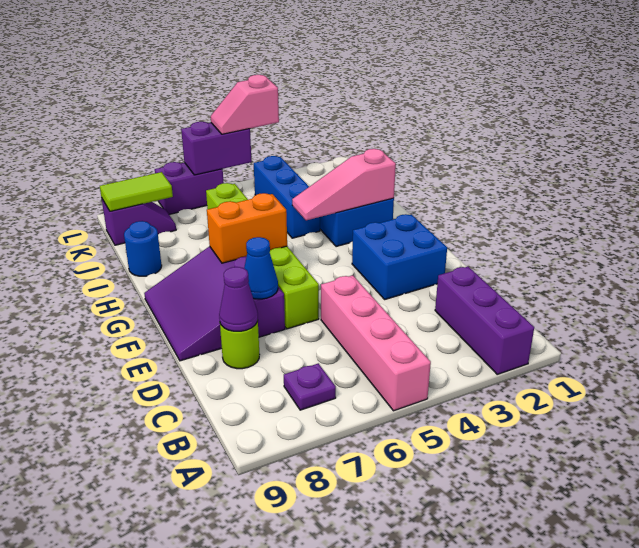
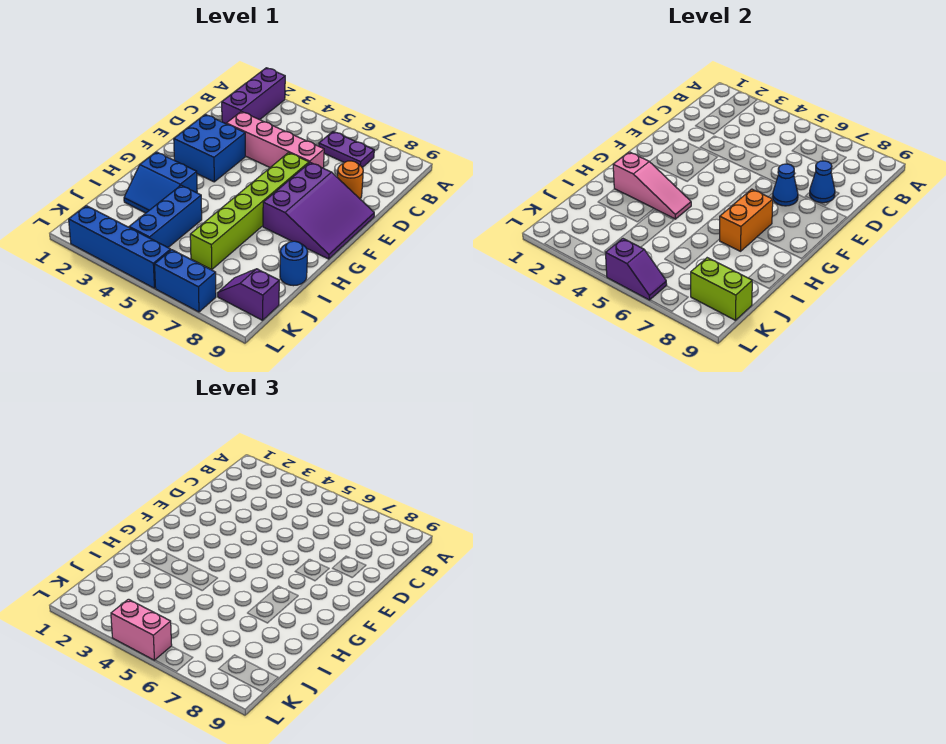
pink 1x4 brick [321,275,431,411] -> pink 1x4 brick turned to [226,112,324,168]
purple 1x1 plate [284,363,336,410] -> purple 1x2 plate [319,132,374,168]
lime 1x1 round brick [220,320,260,369] -> orange 1x1 round brick [337,161,363,199]
purple 1x1 cone [219,267,258,331] -> blue 1x1 cone [810,161,835,203]
orange 1x2 brick [207,193,287,263] -> orange 1x2 brick turned to [720,189,773,251]
lime 1x2 tile [100,172,173,211] -> lime 1x2 brick [691,258,752,320]
none -> blue 1x4 brick [69,206,171,288]
pink 1x2 slope [211,75,279,134] -> pink 1x2 brick [111,599,172,660]
purple 1x2 brick [181,122,252,175] -> purple 1x2 slope [606,239,667,300]
purple 1x2 brick [155,162,224,214] -> blue 1x2 brick [155,250,216,312]

